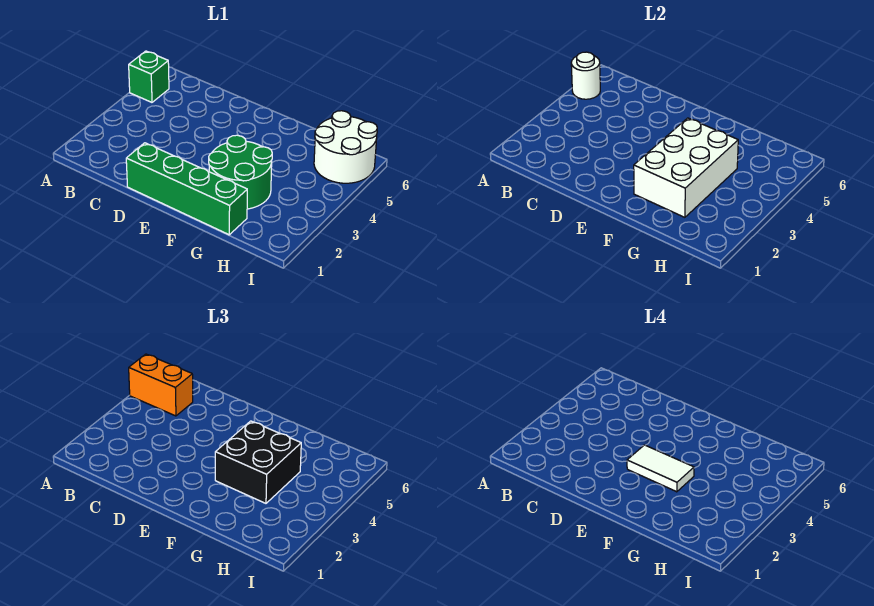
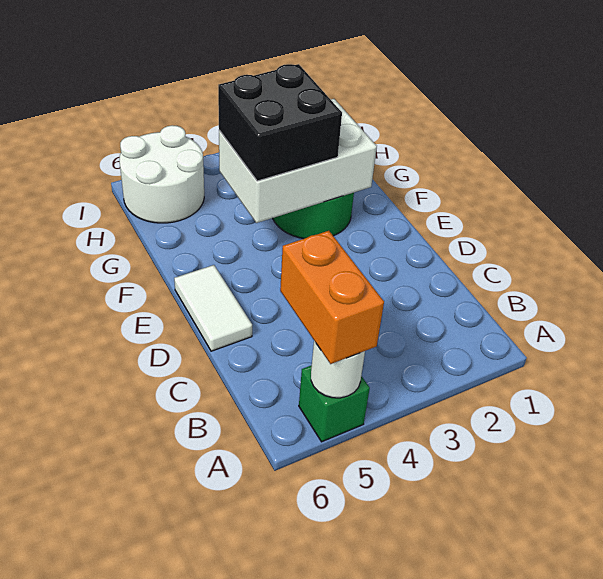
green 1x4 brick [126,143,247,235] -> none
white 1x2 tile [627,445,694,492] -> white 1x2 tile moved to [174,265,252,351]

